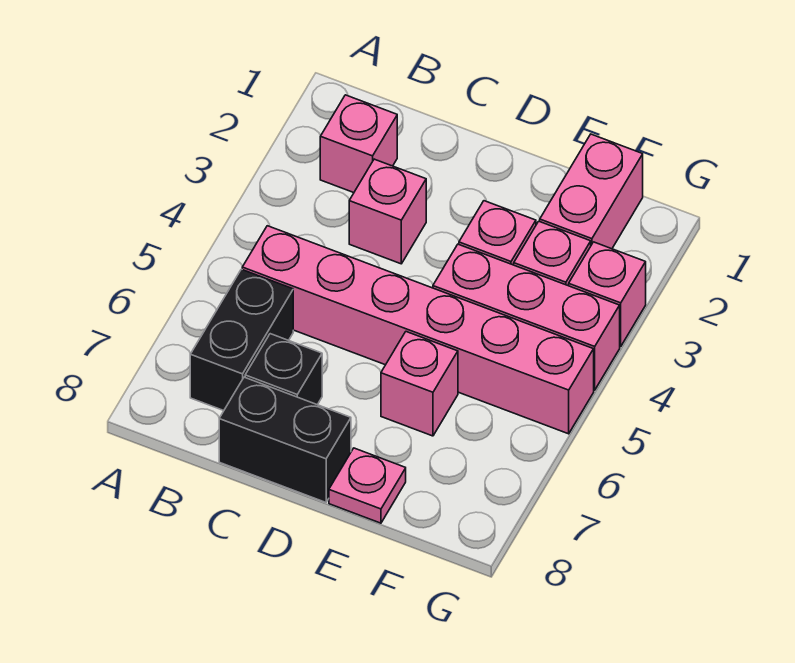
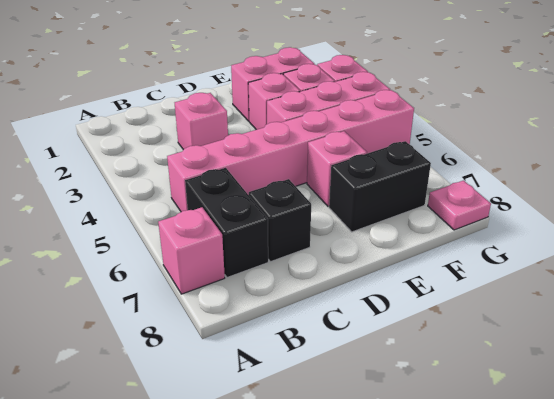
pink 1x1 brick [320,95,397,193] -> pink 1x1 brick moved to [158,207,225,294]
black 1x2 brick [219,377,351,502] -> black 1x2 brick moved to [329,141,431,232]
pink 1x1 plate [329,448,406,523] -> pink 1x1 plate moved to [428,181,491,230]
pink 1x2 brick [540,134,643,249] -> pink 1x2 brick turned to [231,47,314,121]

